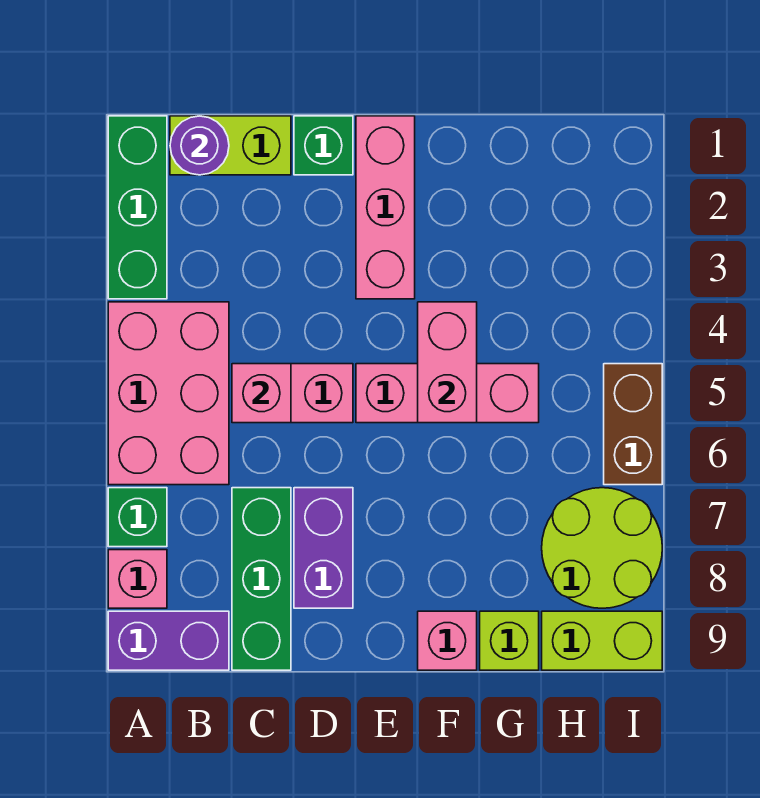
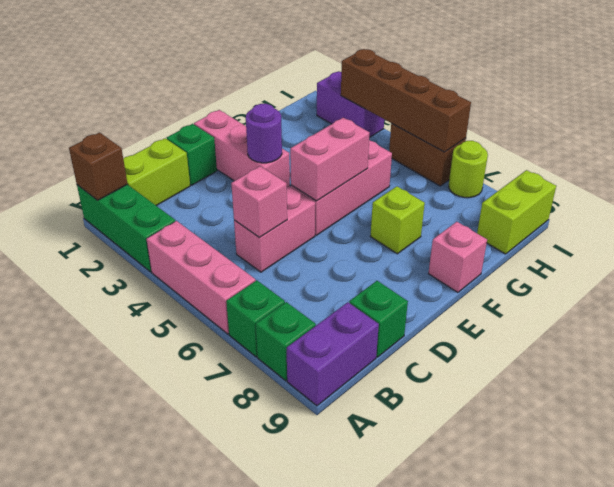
none -> brown 1x1 brick [69,133,127,200]
pink 2x3 brick [108,302,229,485] -> pink 1x3 brick [146,221,256,334]
pink 1x1 brick [108,550,167,608] -> green 1x1 brick [256,302,316,381]
purple 1x1 round brick [170,116,229,175] -> purple 1x1 round brick moved to [246,104,282,163]
green 1x3 brick [232,488,291,670] -> green 1x1 brick [349,281,408,357]
purple 1x2 brick [294,488,353,608] -> purple 1x2 brick moved to [317,71,384,138]
pink 1x2 brick [418,302,477,423] -> pink 1x2 brick turned to [290,118,369,201]
lime 1x1 brick [480,611,539,670] -> lime 1x1 brick moved to [370,186,425,254]
lime 2x2 round brick [542,488,662,608] -> lime 1x1 round brick [449,141,488,198]
none -> brown 1x4 brick [341,49,471,152]

